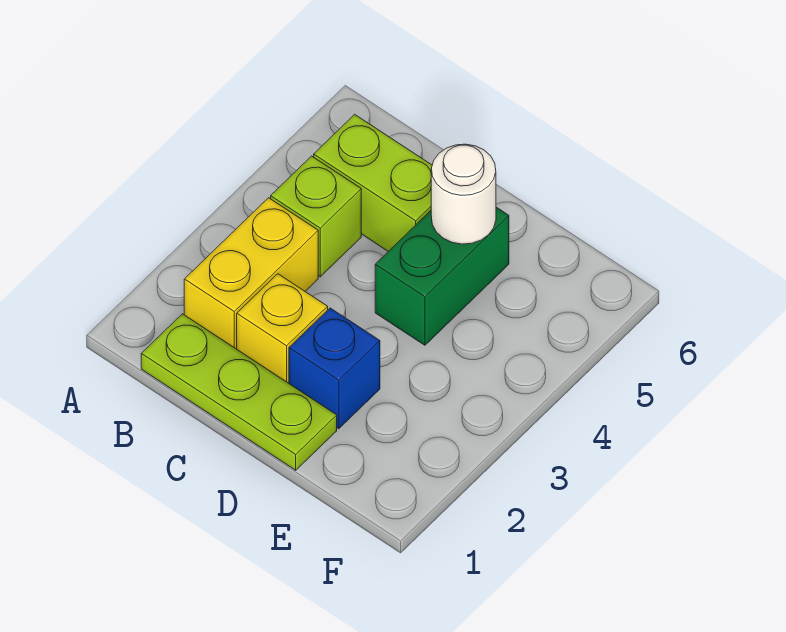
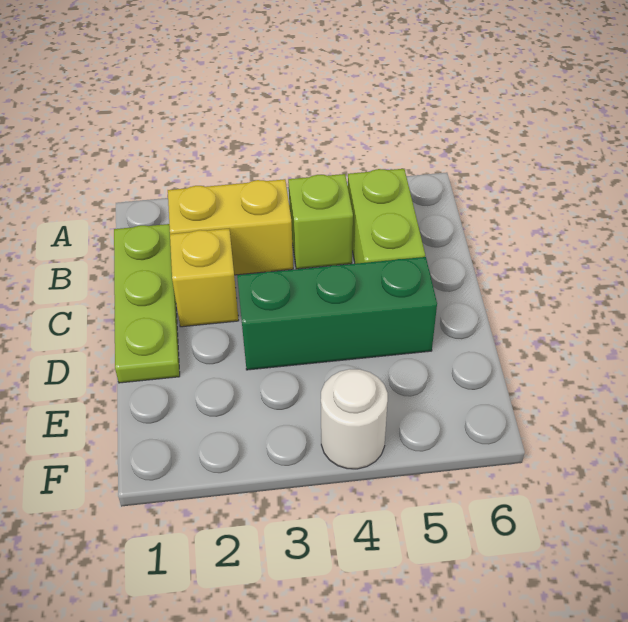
blue 1x1 brick [289,308,380,429] -> none
green 1x2 brick [375,207,509,345] -> green 1x3 brick [237,257,437,370]
white 1x1 round brick [431,144,496,244] -> white 1x1 round brick moved to [321,369,388,469]

